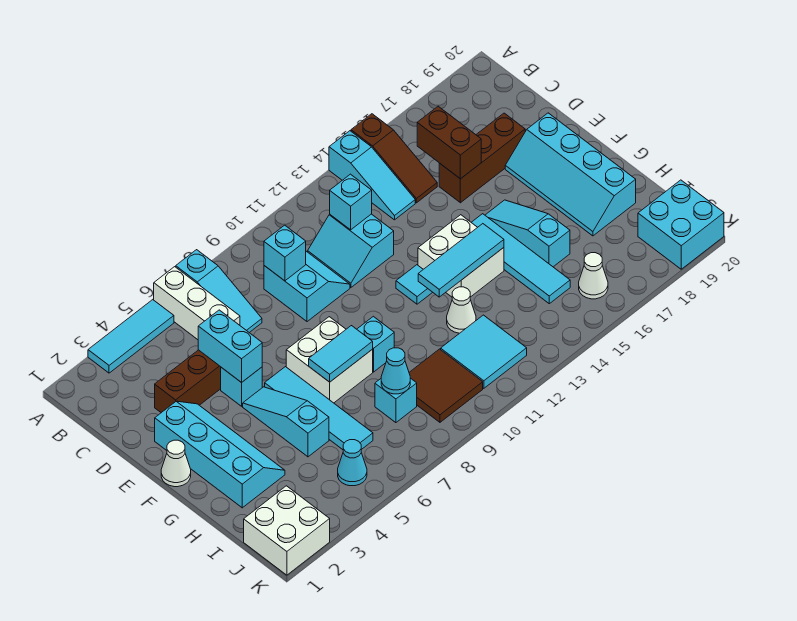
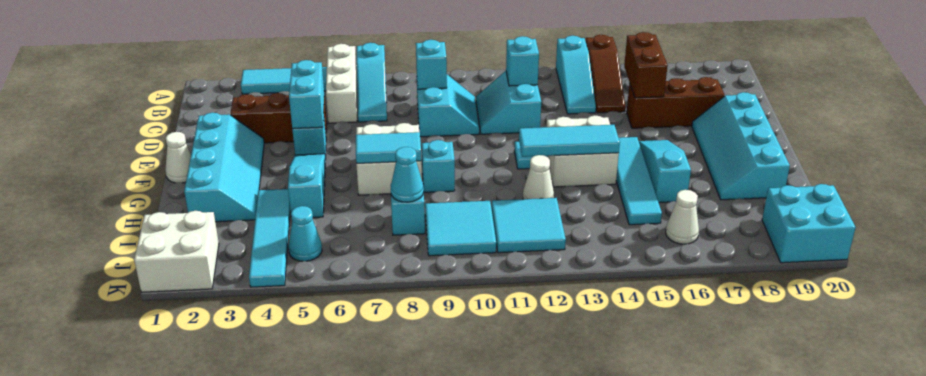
cyan 1x4 tile [265,367,373,450] -> cyan 1x4 tile moved to [249,189,290,287]
brown 2x2 tile [409,349,483,422] -> cyan 2x2 tile [425,201,496,256]

